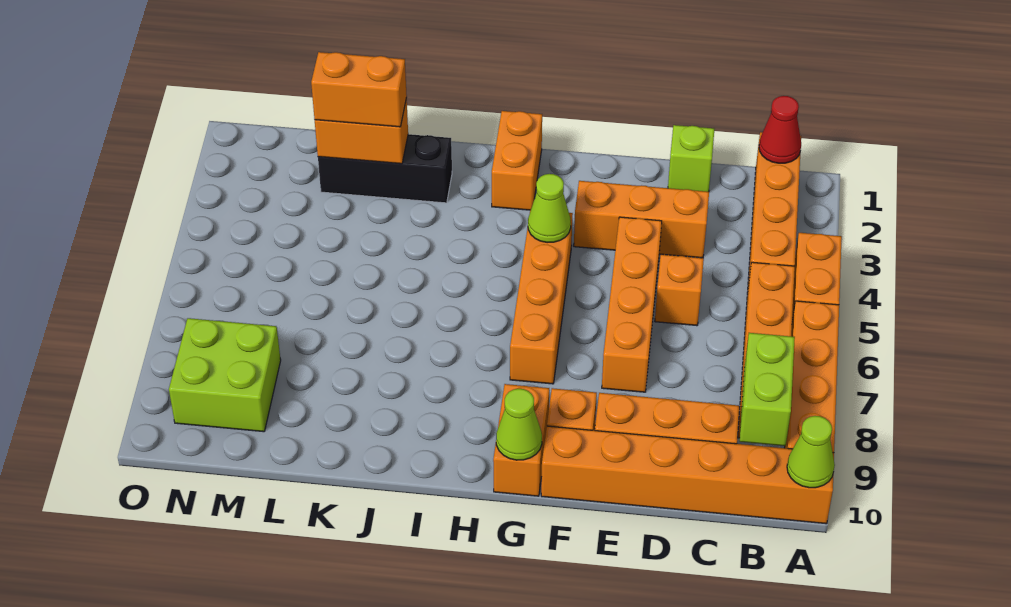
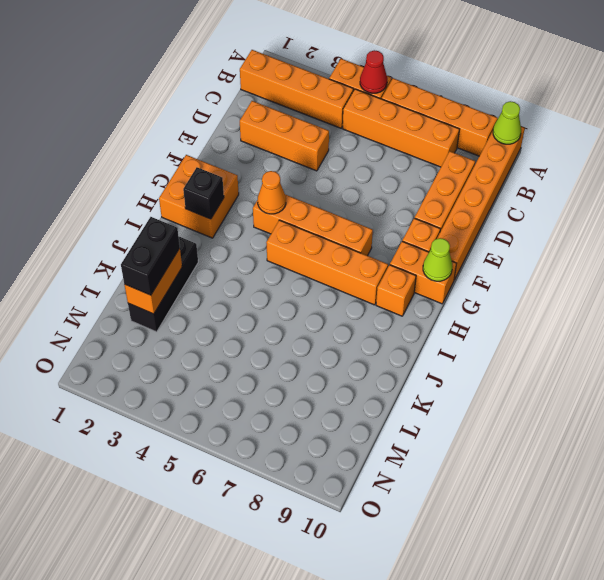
red 1x1 cone [759,96,801,163] -> red 1x1 cone moved to [360,50,387,93]
lime 1x2 brick [740,333,795,446] -> none
lime 1x1 brick [668,125,714,192] -> none
orange 1x3 brick [574,181,709,258] -> orange 1x3 brick turned to [240,101,329,171]
orange 1x1 brick [655,254,704,326] -> orange 1x1 brick moved to [376,265,416,316]
orange 1x4 brick [602,217,662,392] -> orange 1x4 brick moved to [266,220,388,305]
lime 1x1 cone [528,174,571,243] -> orange 1x1 cone [258,171,286,214]
orange 1x2 brick [492,111,542,210] -> orange 2x2 brick [159,155,239,238]
none -> black 1x1 brick [183,167,224,219]
orange 1x2 brick [311,52,407,127] -> black 1x2 brick [121,217,180,295]
lime 2x2 brick [169,318,281,432] -> none

